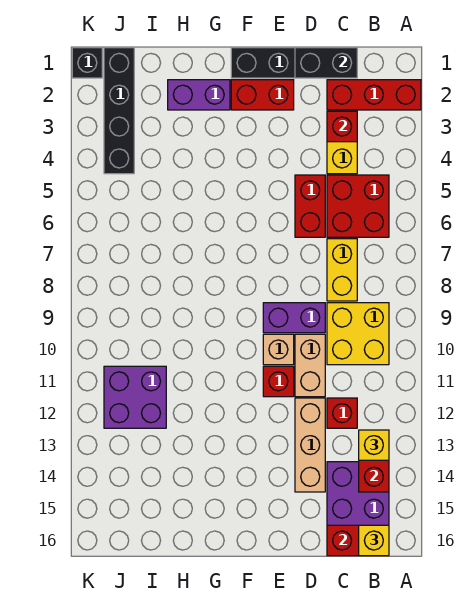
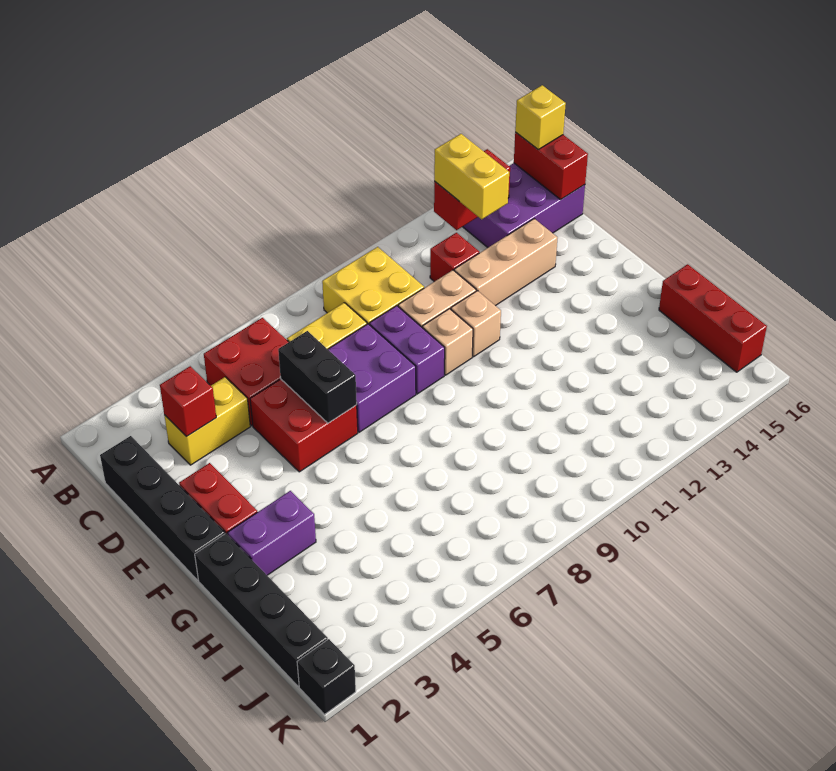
red 1x3 brick [327,80,421,110] -> red 1x3 brick moved to [659,264,767,372]
yellow 1x1 brick [359,430,389,460] -> yellow 1x2 brick [434,134,509,219]
black 1x2 brick [295,48,357,78] -> black 1x2 brick moved to [278,331,357,423]
red 1x2 brick [295,175,325,237] -> red 2x2 brick [250,379,358,472]
red 1x1 brick [263,366,294,397] -> tan 1x1 brick [451,291,501,357]
purple 1x2 brick [168,80,230,110] -> purple 1x2 brick turned to [228,491,316,575]
purple 2x2 brick [104,366,166,428] -> purple 2x2 brick moved to [328,324,416,432]
black 1x4 brick [104,48,134,174] -> black 1x4 brick turned to [195,534,328,687]

